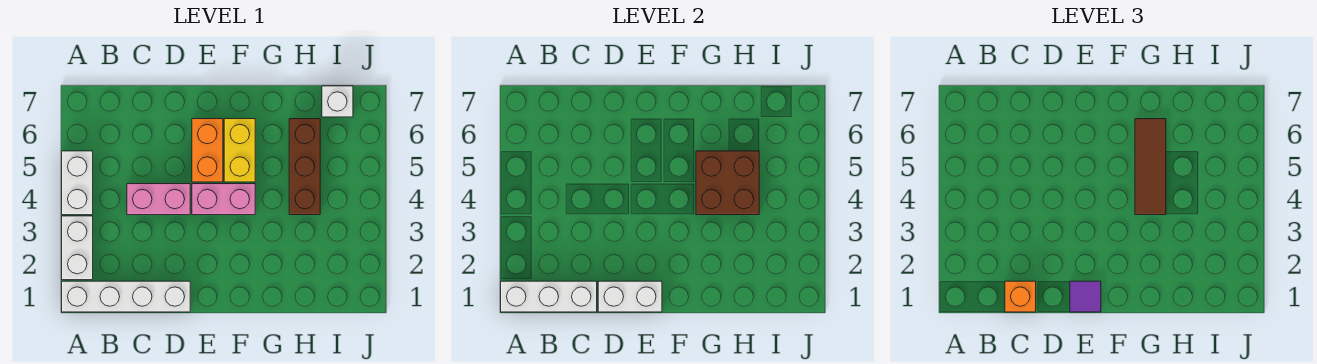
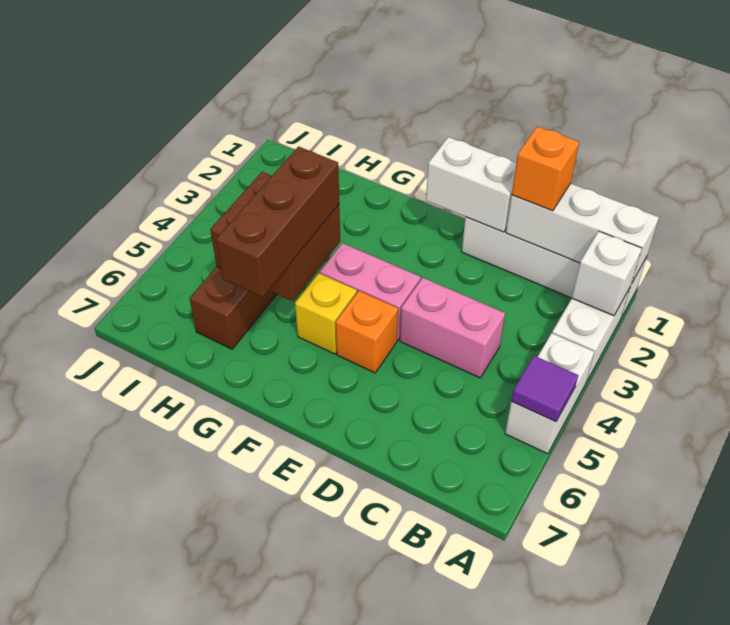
purple 1x1 tile [1070,281,1101,312] -> purple 1x1 tile moved to [511,356,578,422]
orange 1x2 brick [192,119,223,182] -> orange 1x1 brick [336,291,398,373]
yellow 1x2 brick [224,119,255,182] -> yellow 1x1 brick [295,273,357,354]
brown 1x3 tile [1135,119,1166,215] -> brown 1x3 brick [216,147,339,297]
white 1x1 brick [322,86,353,117] -> white 1x1 brick moved to [572,231,642,316]

